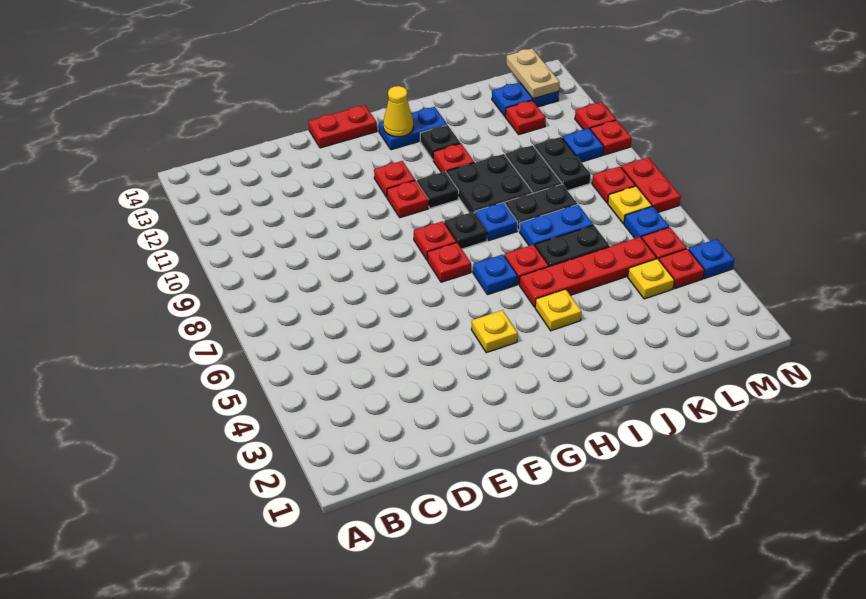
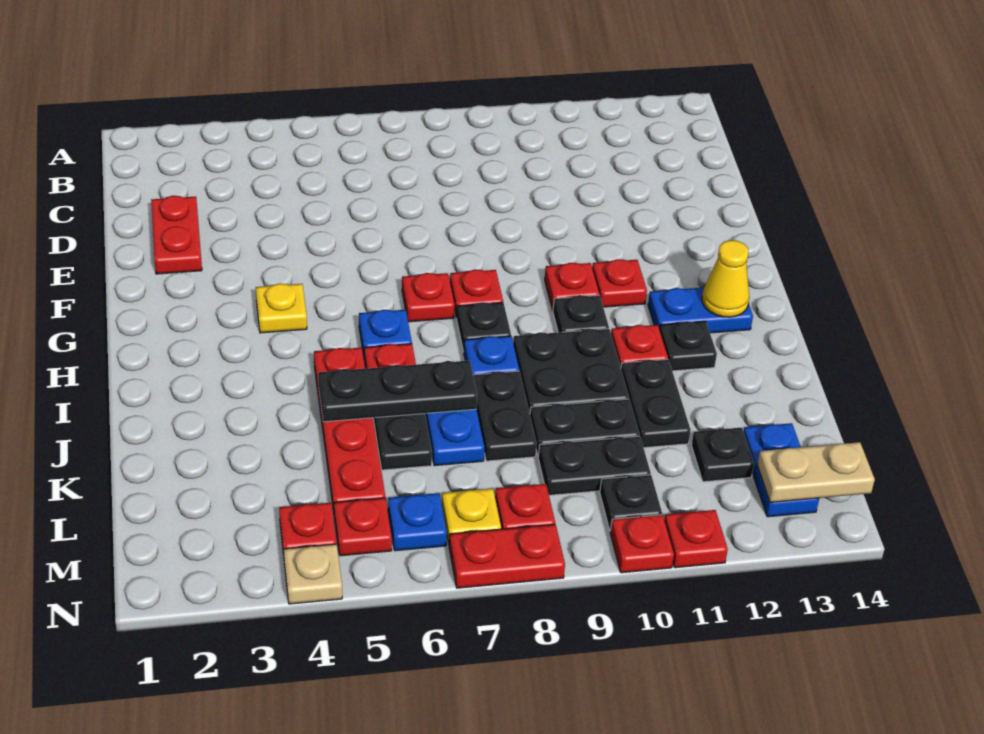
red 1x2 plate [308,105,377,148] -> red 1x2 plate moved to [151,196,202,274]
blue 1x2 plate [379,107,447,150] -> blue 1x2 plate turned to [648,288,753,333]
yellow 1x1 plate [535,289,582,331] -> none
none -> black 1x3 plate [318,360,477,422]
none -> black 1x2 plate [621,359,691,448]
yellow 1x1 plate [628,259,674,299] -> none
red 1x1 plate [505,100,546,134] -> black 1x1 plate [691,428,754,482]
blue 1x1 plate [562,128,604,162] -> black 1x1 plate [600,475,662,531]
blue 1x1 plate [689,239,734,278] -> tan 1x1 plate [284,544,342,604]

